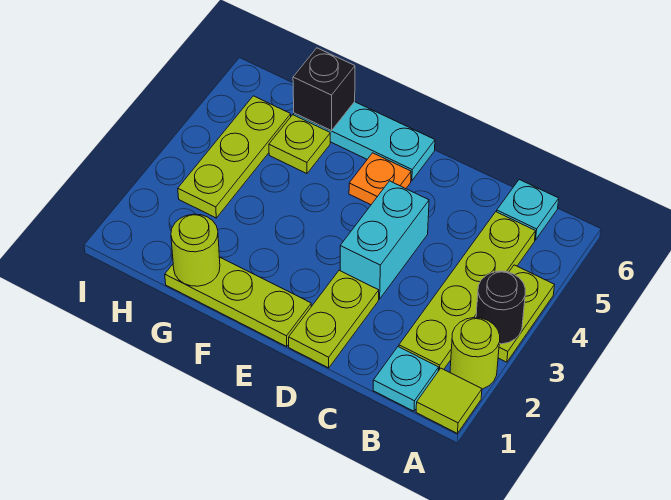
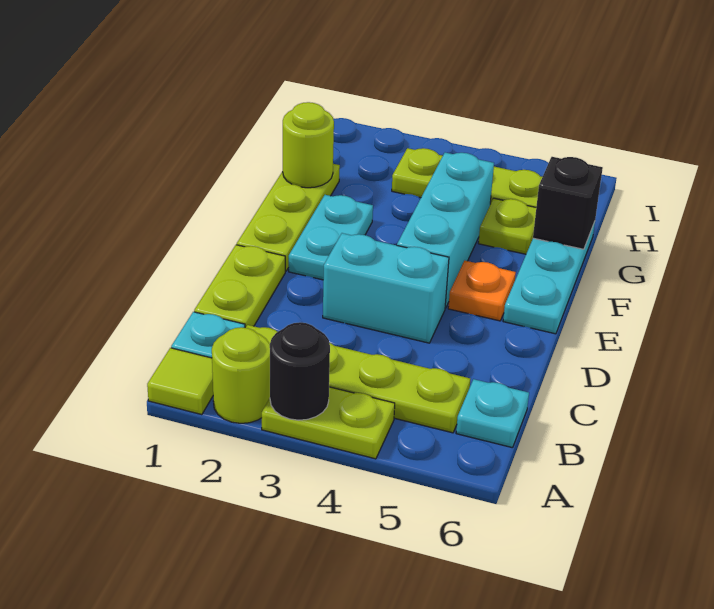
lime 1x2 plate [289,270,379,368] -> lime 1x2 plate turned to [194,245,285,328]
none -> cyan 1x2 plate [289,195,373,280]
none -> cyan 1x3 brick [397,153,494,308]

